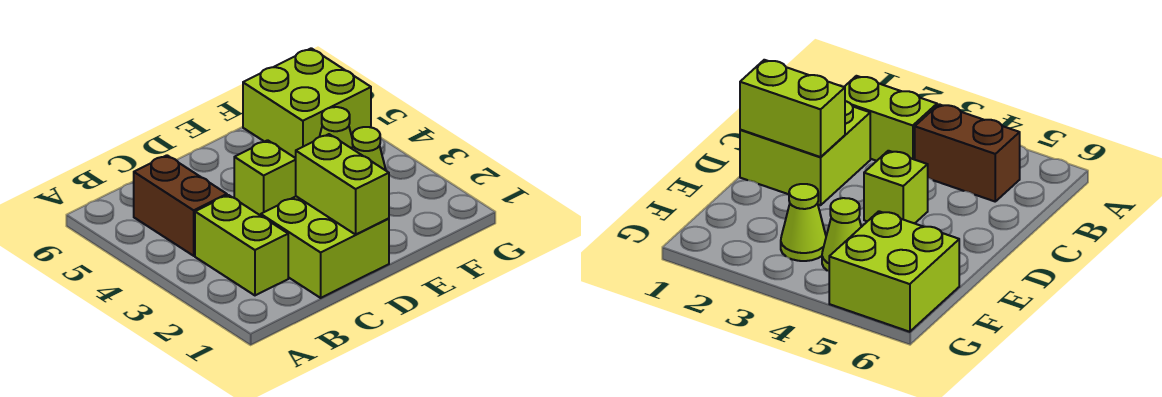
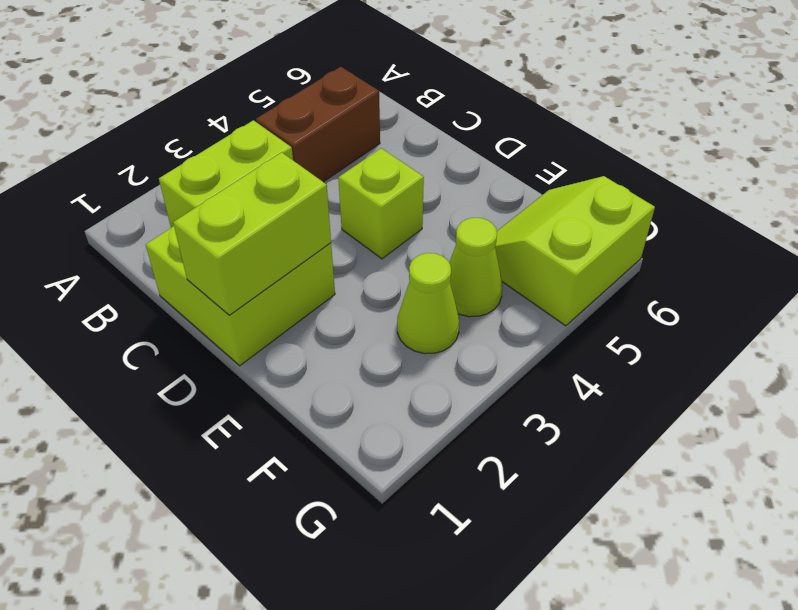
lime 2x2 brick [243,48,371,158] -> lime 2x2 slope [495,176,655,326]

